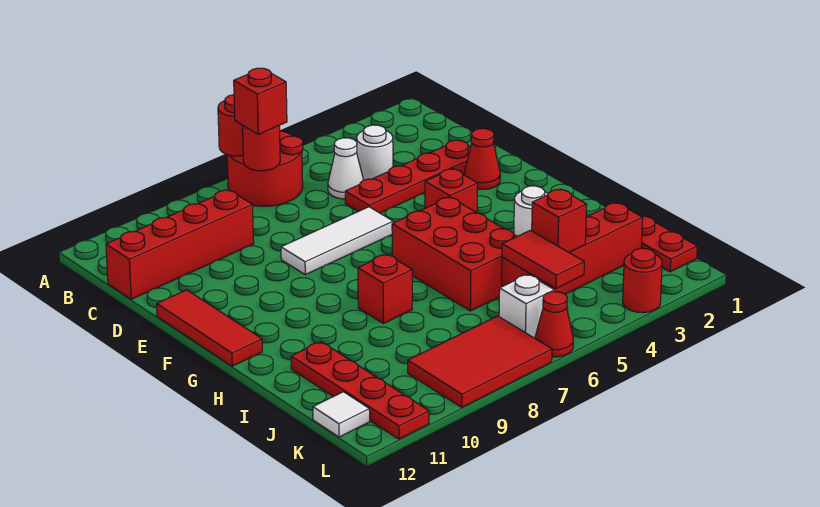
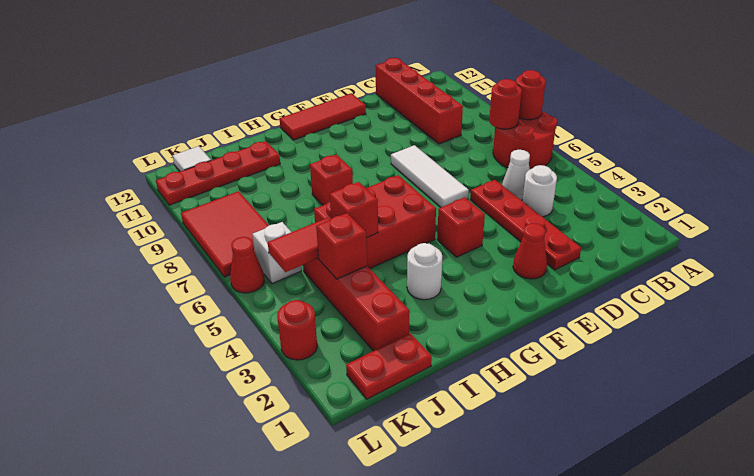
red 1x1 brick [234,68,287,134] -> red 1x1 brick moved to [330,182,378,238]

